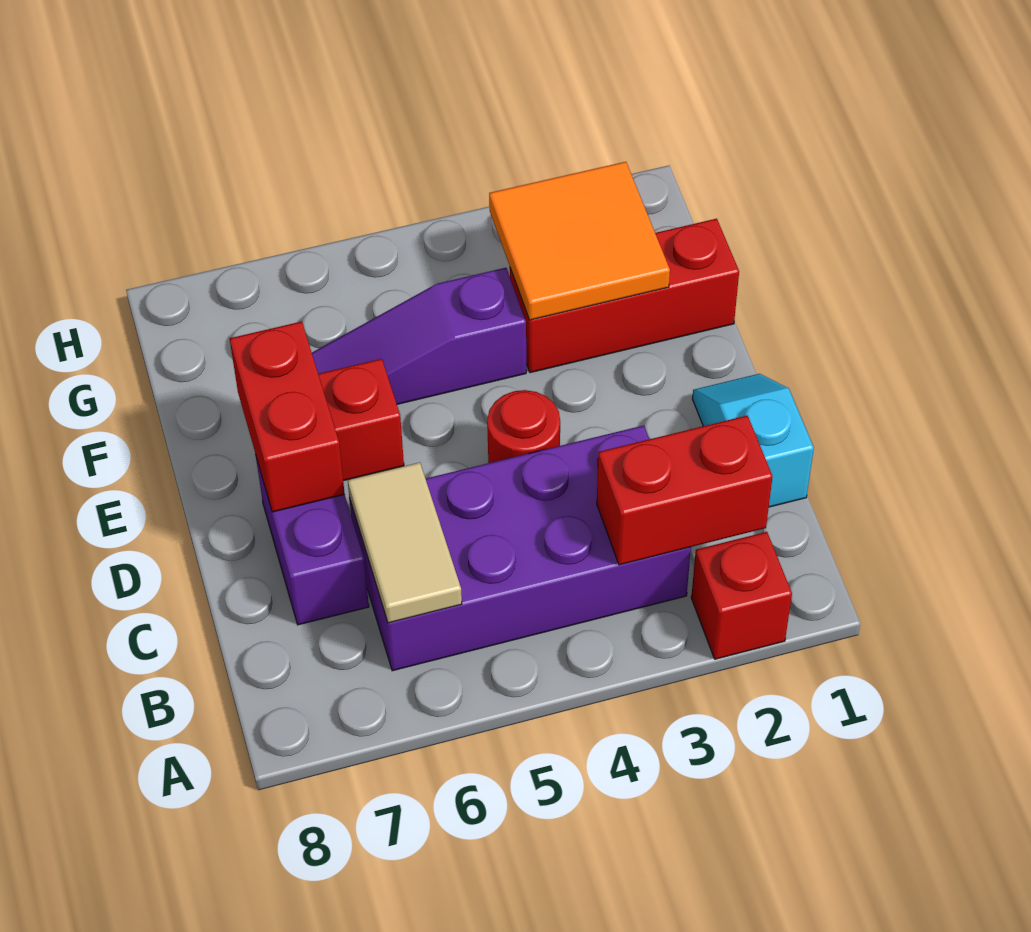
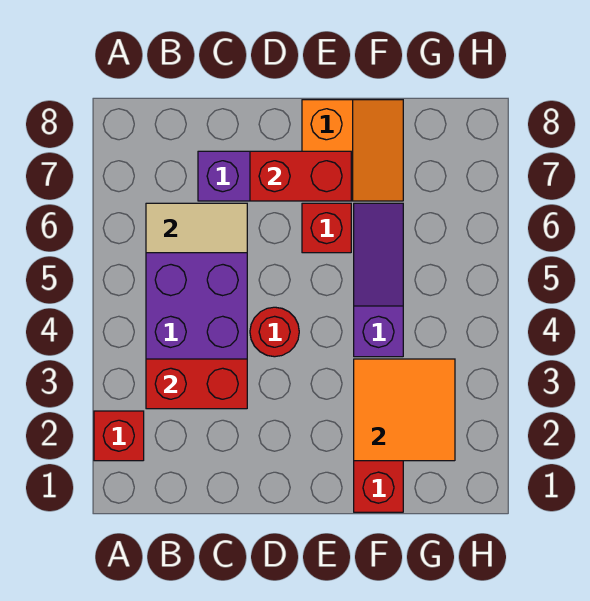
red 1x2 brick [597,415,773,565] -> red 1x2 brick turned to [146,359,247,409]
cyan 1x2 slope [692,374,814,507] -> none
none -> orange 2x2 slope [302,100,403,201]

